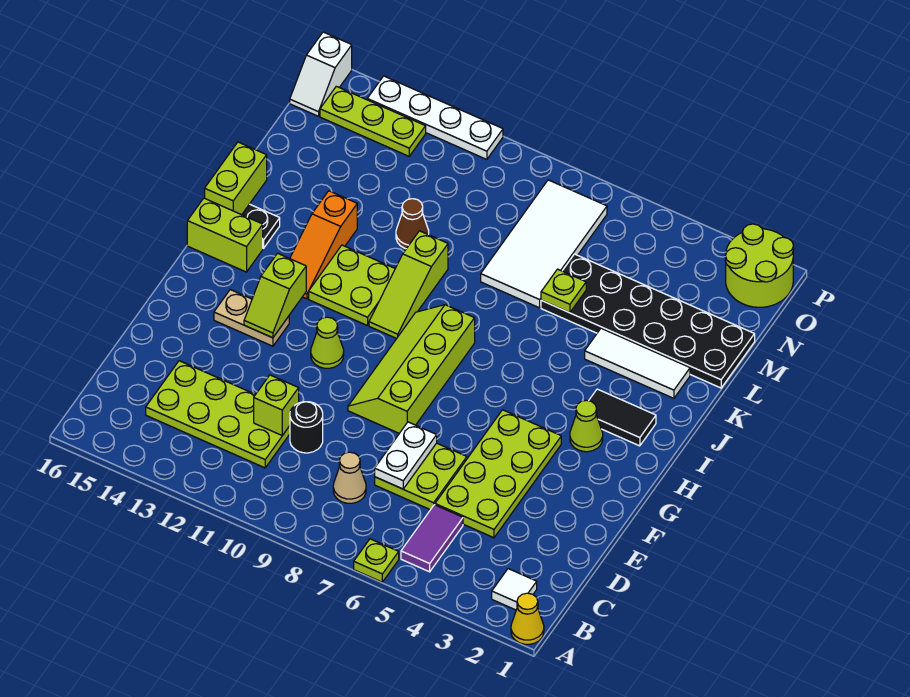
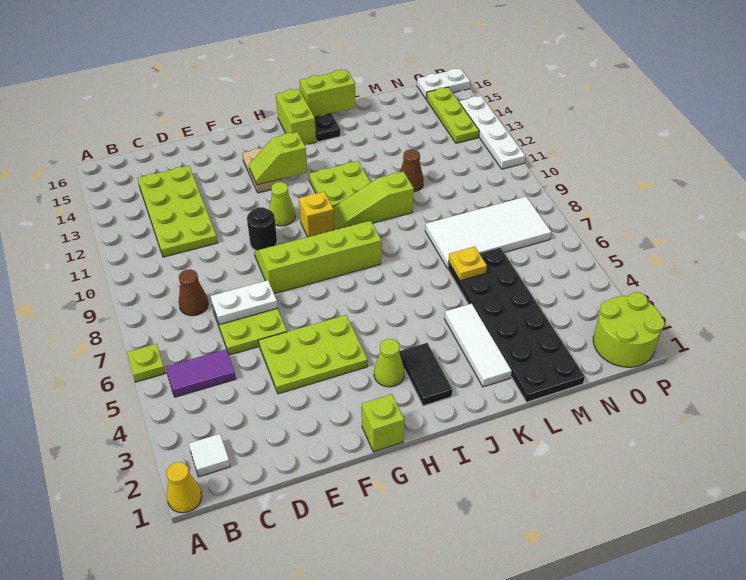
tan 1x1 cone [333,452,366,503] -> brown 1x1 cone [179,269,208,316]
lime 2x4 plate [435,410,561,538] -> lime 2x3 plate [259,315,368,394]
black 1x1 round brick [290,402,323,453] -> black 1x1 round brick moved to [247,207,277,250]
lime 1x1 brick [254,375,299,435] -> lime 1x1 brick moved to [362,394,404,452]
none -> yellow 1x1 brick [299,192,334,237]
orange 1x3 slope [290,191,357,299] -> none
lime 1x1 plate [541,269,586,313] -> yellow 1x1 plate [449,247,487,281]
white 1x2 slope [290,32,352,116] -> white 1x2 plate [417,68,470,99]

